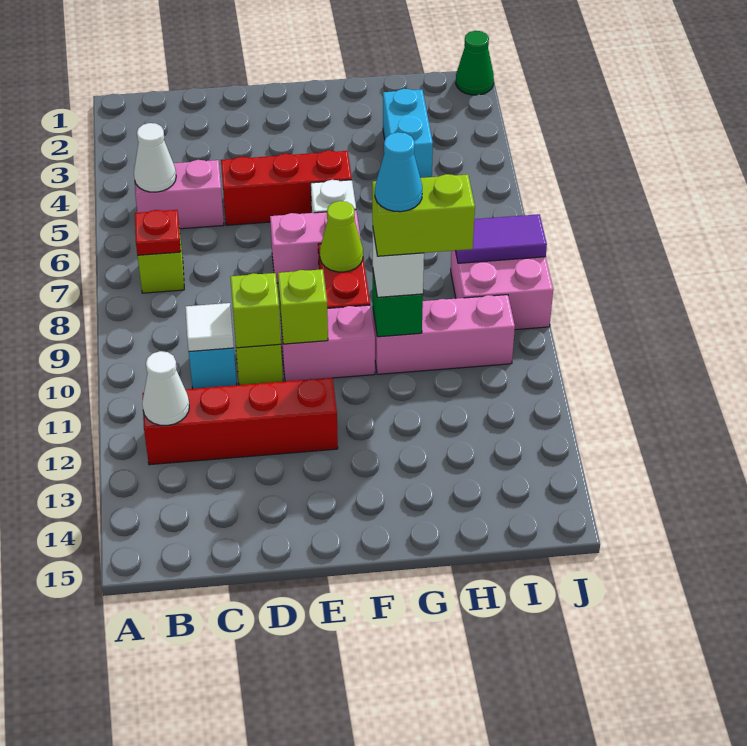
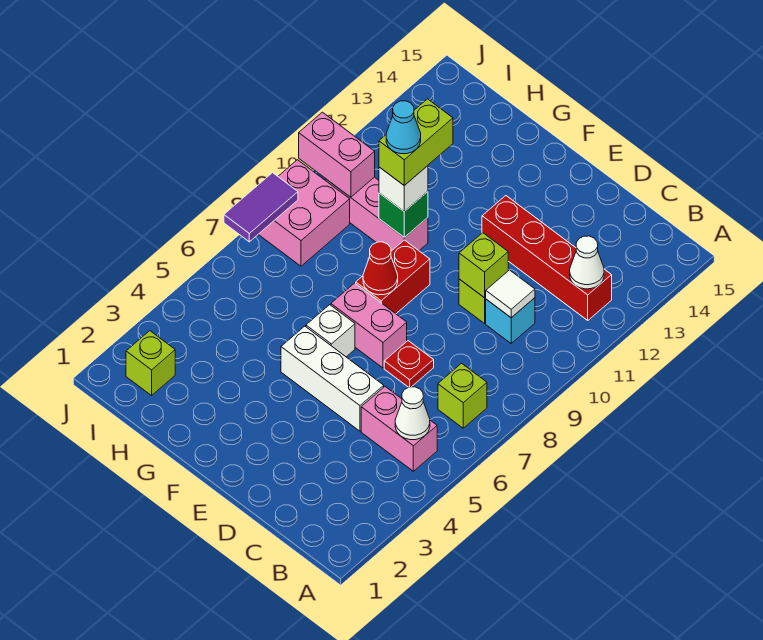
red 1x1 plate [135,210,181,255] -> red 1x1 plate moved to [384,341,434,387]
red 1x3 brick [221,150,352,225] -> white 1x3 brick [281,326,384,431]
pink 1x2 brick [280,305,375,381] -> pink 1x2 brick moved to [299,112,375,197]
lime 1x1 brick [278,269,328,344] -> lime 1x1 brick moved to [126,331,175,395]
lime 1x1 cone [320,201,363,272] -> red 1x1 cone [363,242,398,295]
lime 1x2 brick [372,174,475,256] -> lime 1x2 brick turned to [379,99,453,185]
cyan 1x2 brick [383,89,433,178] -> none
purple 1x2 tile [456,214,547,263] -> purple 1x2 tile turned to [224,173,298,242]
green 1x1 cone [456,31,494,95] -> none

